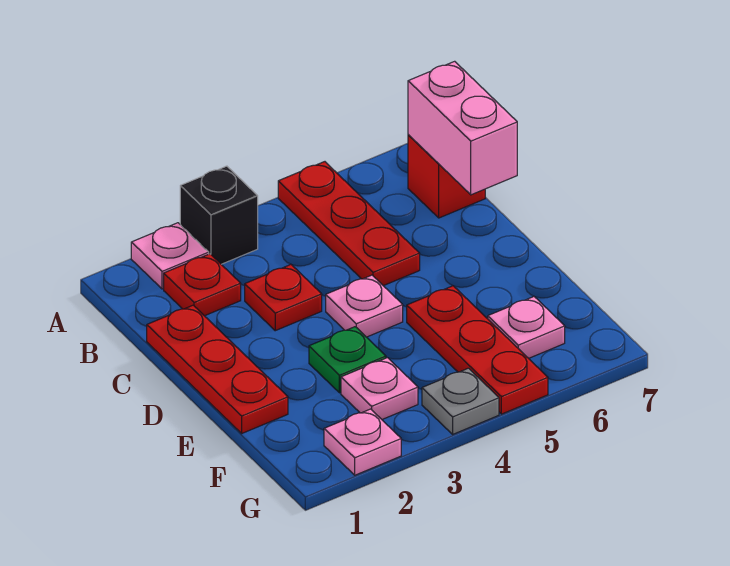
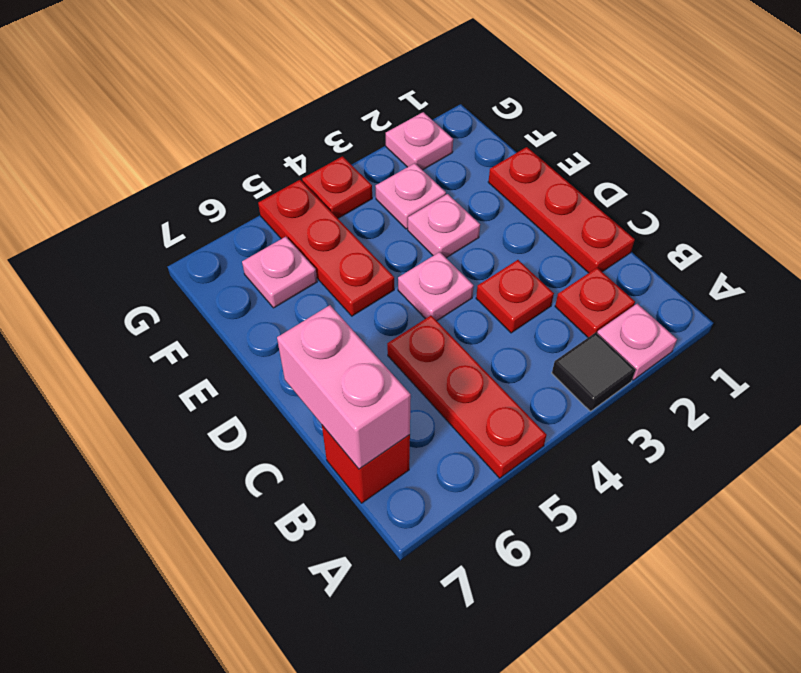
black 1x1 brick [180,166,258,264] -> black 1x1 tile [552,333,635,411]
green 1x1 plate [309,327,386,393] -> pink 1x1 plate [408,194,480,258]
grey 1x1 plate [422,368,499,434] -> red 1x1 plate [302,156,372,218]

